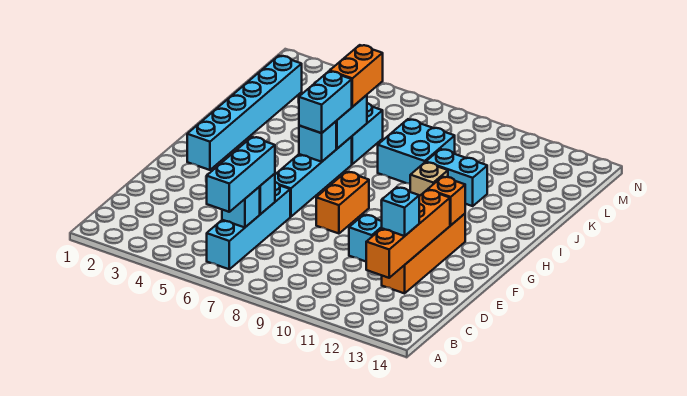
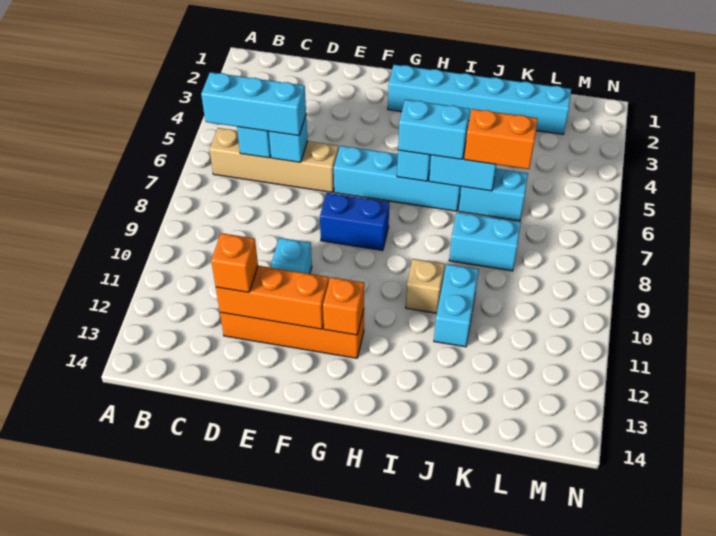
cyan 1x4 brick [207,182,290,269] -> tan 1x4 brick [210,128,339,193]
orange 1x4 brick [366,190,450,278] -> orange 1x3 brick [216,266,329,329]
cyan 1x1 brick [381,187,419,236] -> orange 1x1 brick [211,233,258,292]
orange 1x2 brick [316,172,369,234] -> blue 1x2 brick [320,193,389,250]
cyan 2x2 brick [378,119,455,184] -> cyan 1x2 brick [449,212,521,271]

